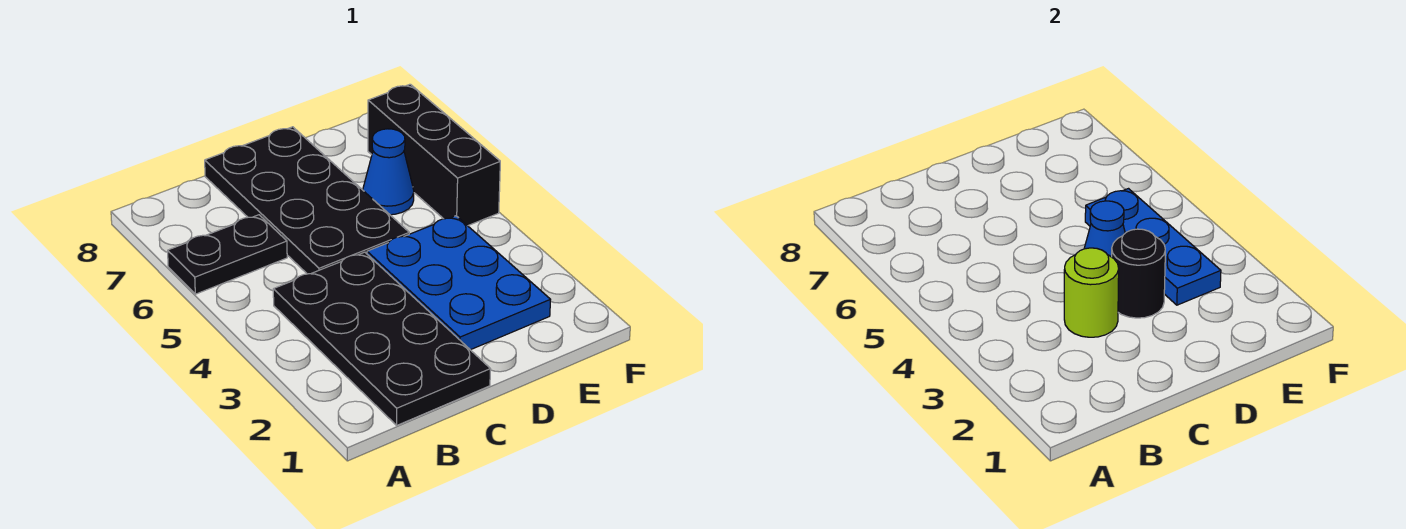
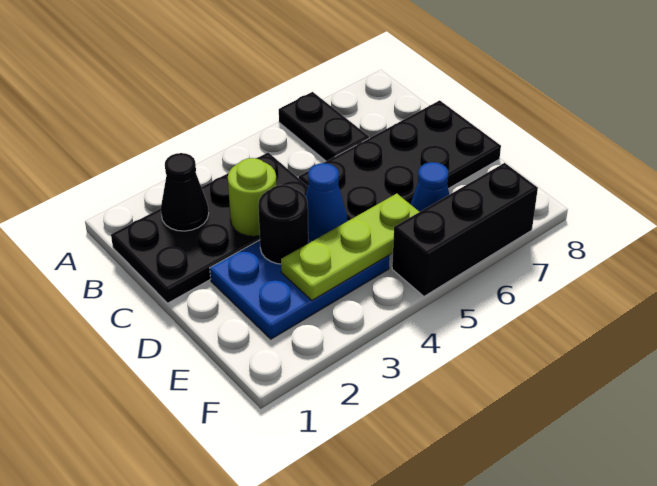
none -> black 1x1 cone [161,153,209,231]
blue 1x3 plate [1085,189,1221,305] -> lime 1x3 plate [281,193,419,300]

